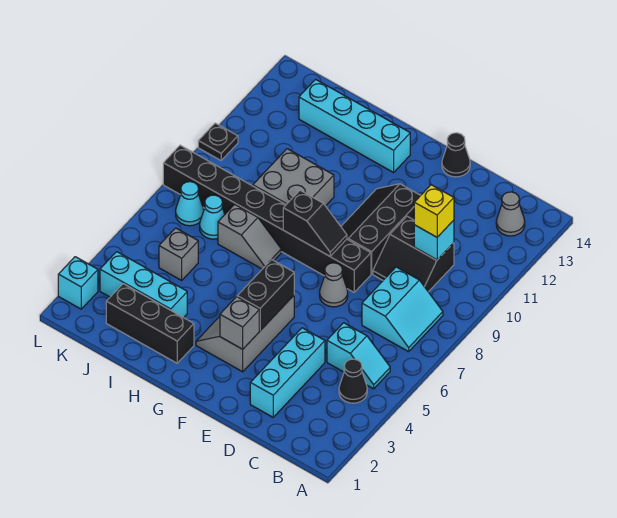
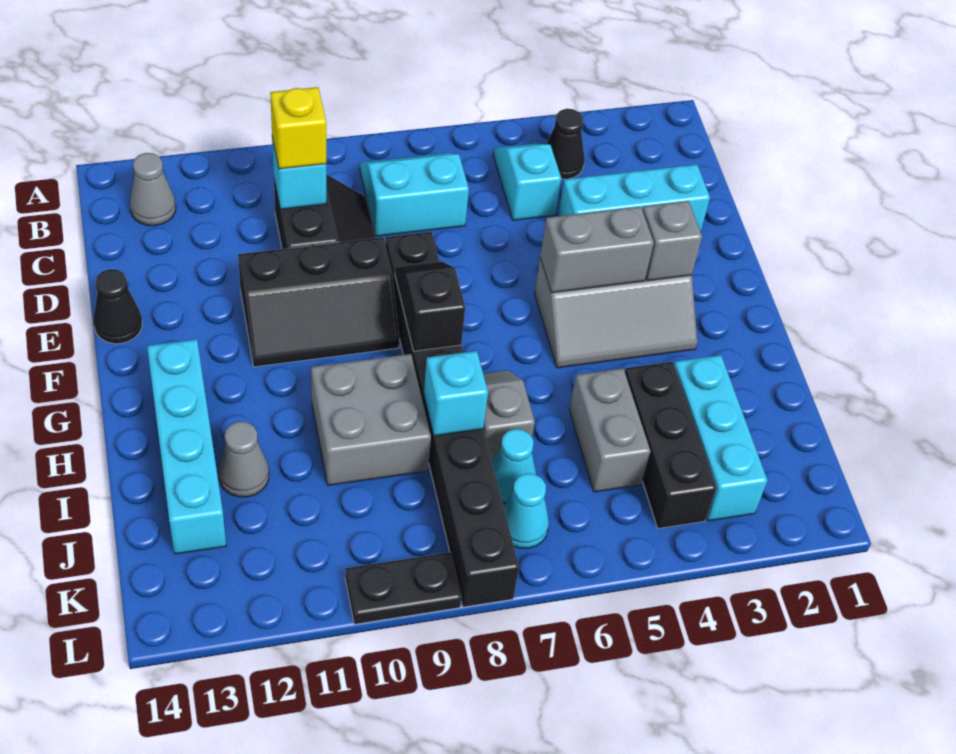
grey 1x1 cone [320,263,348,307] -> grey 1x1 cone moved to [218,421,269,497]
black 1x2 brick [237,259,294,331] -> grey 1x2 brick [540,207,654,293]
black 1x3 brick [106,284,194,363] -> black 1x3 brick moved to [625,362,717,528]
grey 1x1 brick [159,228,198,280] -> grey 1x2 brick [569,368,650,492]
cyan 1x1 brick [58,257,98,309] -> cyan 1x1 brick moved to [424,351,488,436]
black 1x1 plate [198,123,238,160] -> black 1x2 plate [345,552,461,624]

